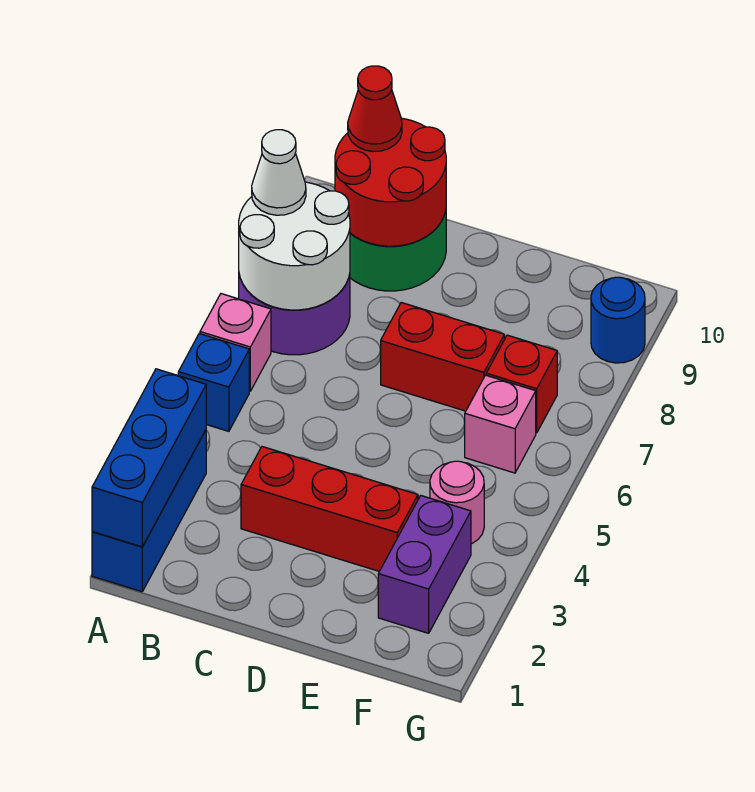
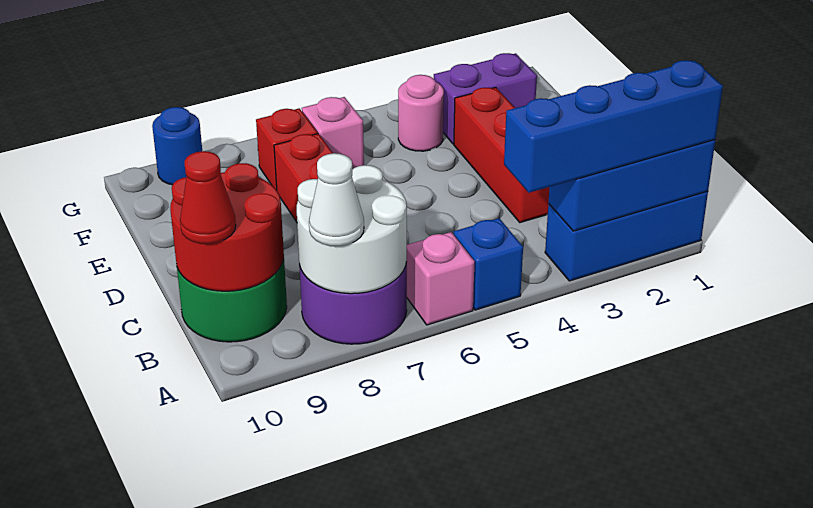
none -> blue 1x4 brick [504,60,723,193]

